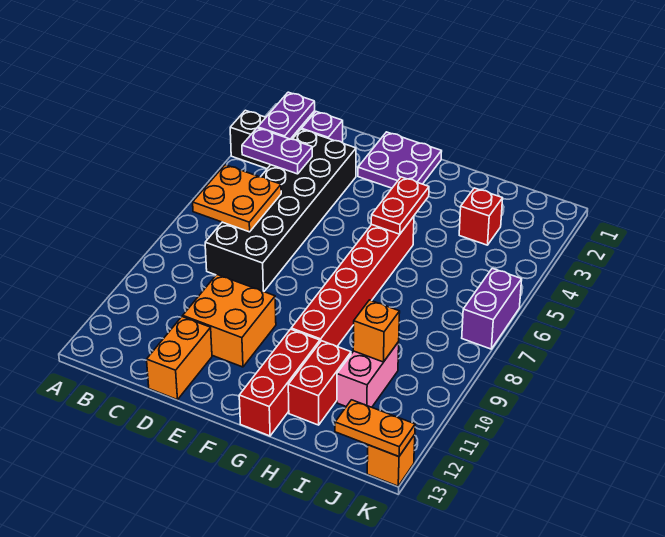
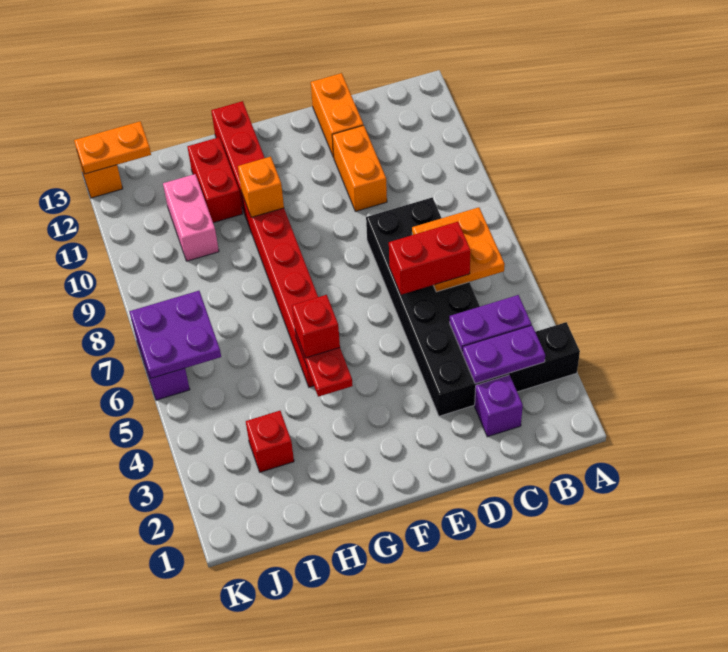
purple 1x2 plate [258,92,315,139] -> purple 1x2 plate turned to [462,325,545,384]
none -> red 1x2 brick [389,222,471,295]
orange 2x2 brick [183,275,276,367] -> orange 1x2 brick [332,125,387,211]
purple 2x2 plate [358,132,442,188] -> purple 2x2 plate moved to [129,291,221,378]
none -> red 1x1 brick [292,295,340,358]
orange 1x1 brick [353,300,400,362] -> orange 1x1 brick moved to [238,157,284,217]

